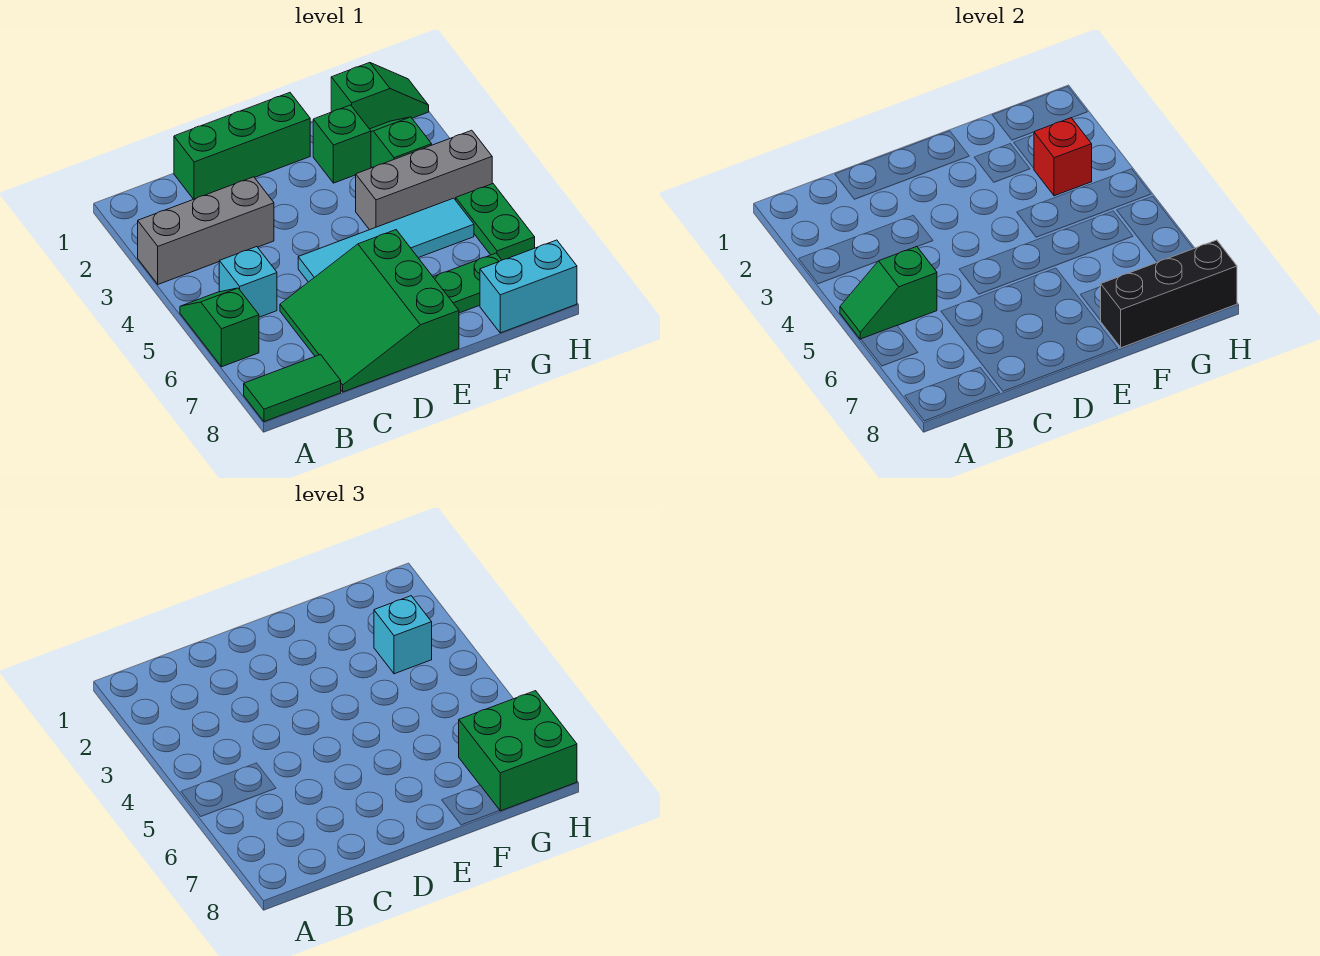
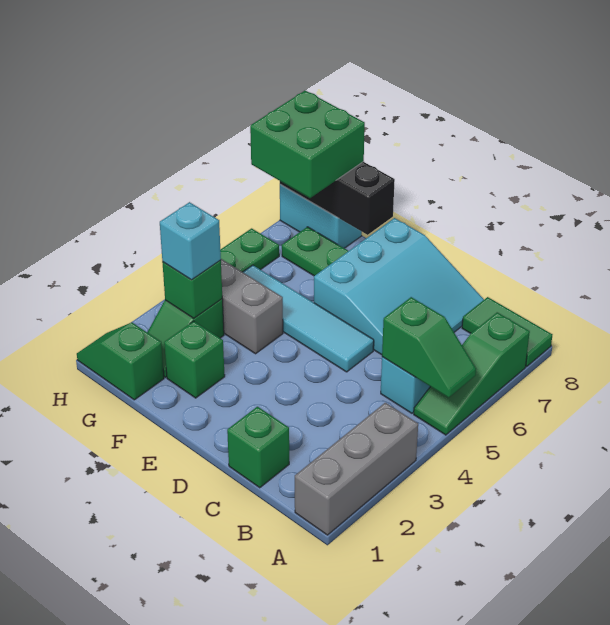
grey 1x3 brick [138,177,274,284] -> grey 1x3 brick turned to [295,403,418,535]
green 1x2 slope [180,288,259,367] -> green 1x3 slope [414,312,530,435]
green 1x3 brick [174,93,310,199] -> green 1x1 brick [227,407,289,488]
green 3x3 slope [280,230,459,392] -> cyan 3x3 slope [314,218,484,355]
red 1x1 brick [1034,118,1092,196] -> green 1x1 brick [162,260,222,318]

